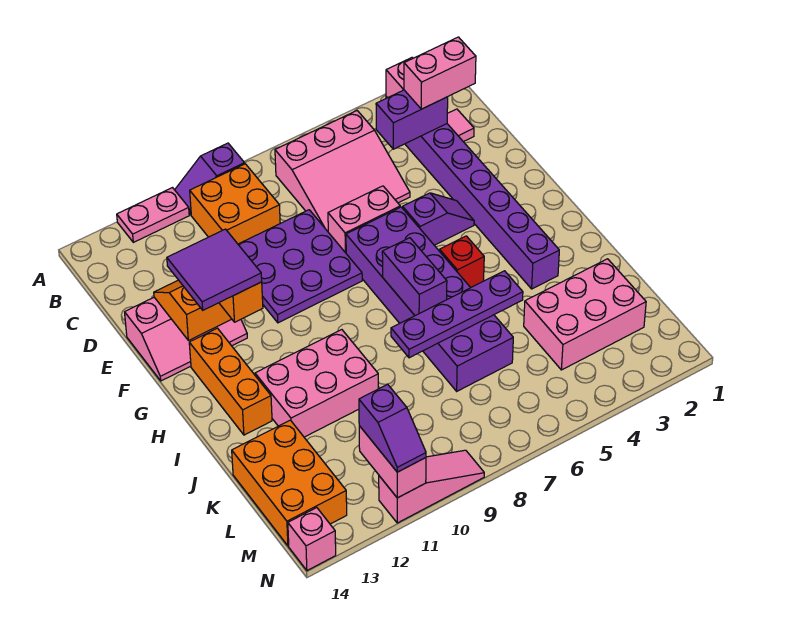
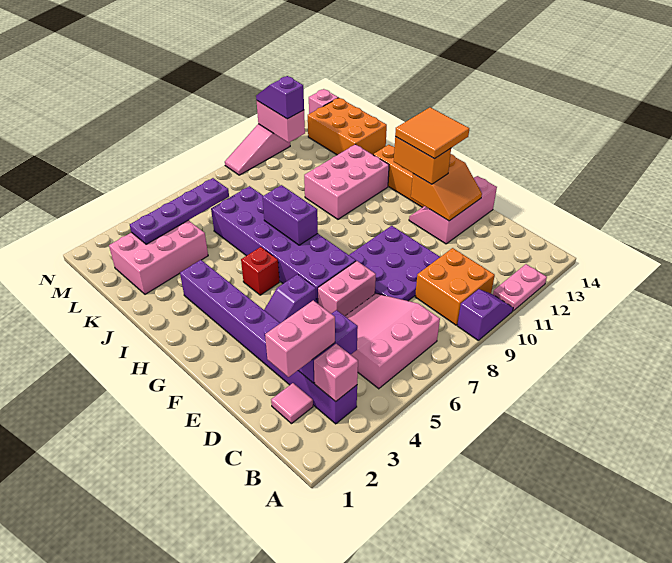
purple 2x2 tile [167,229,262,310] -> orange 2x2 tile [395,107,469,159]
purple 1x4 plate [391,271,523,358] -> purple 1x4 plate moved to [130,178,229,244]

